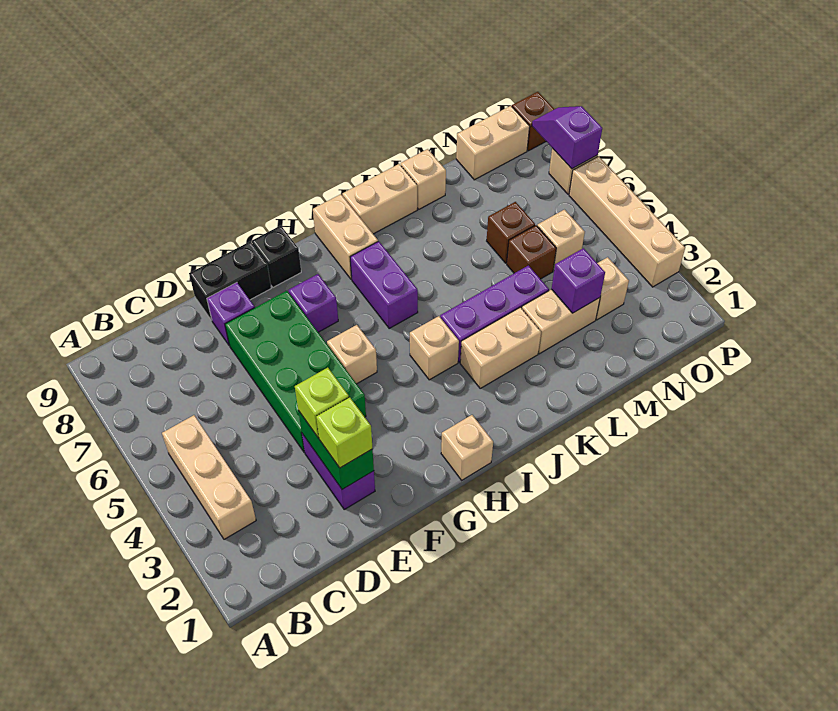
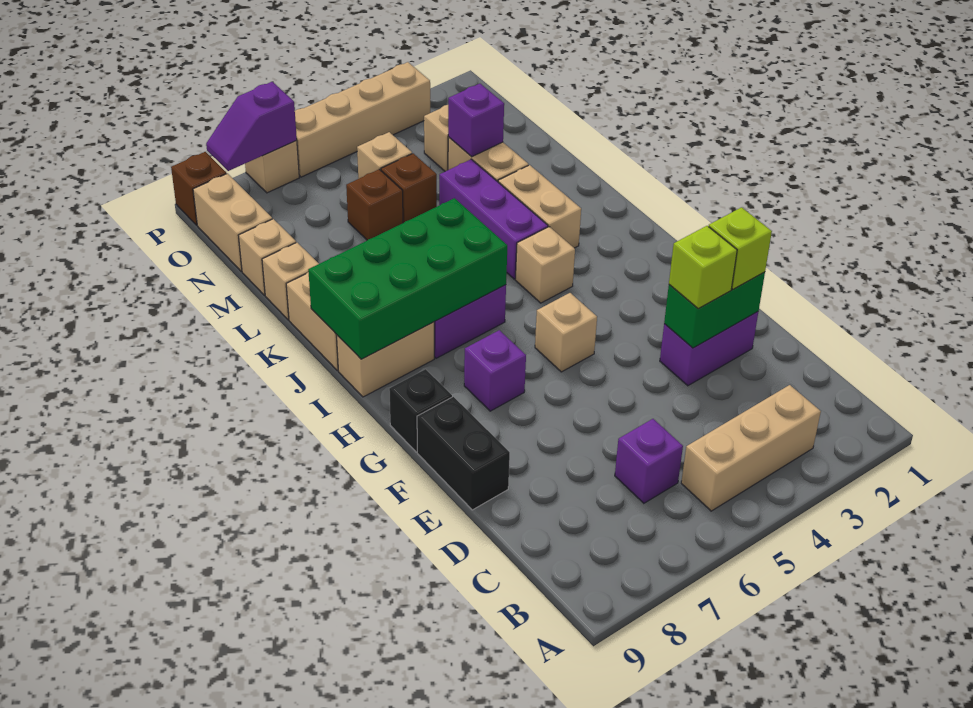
green 2x4 brick [225,291,366,452] -> green 2x4 brick moved to [308,198,507,359]
purple 1x1 brick [207,283,255,346] -> purple 1x1 brick moved to [615,419,683,503]
tan 1x1 brick [441,415,493,480] -> tan 1x1 brick moved to [238,219,296,295]

